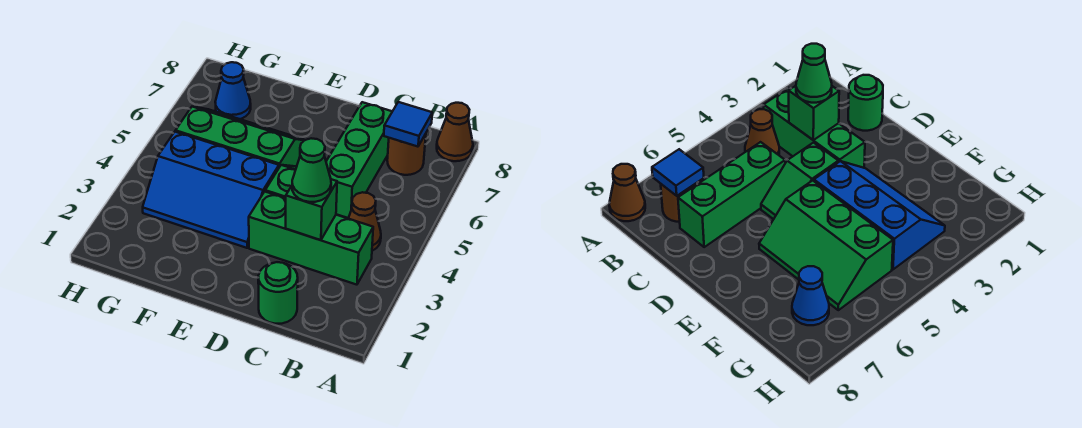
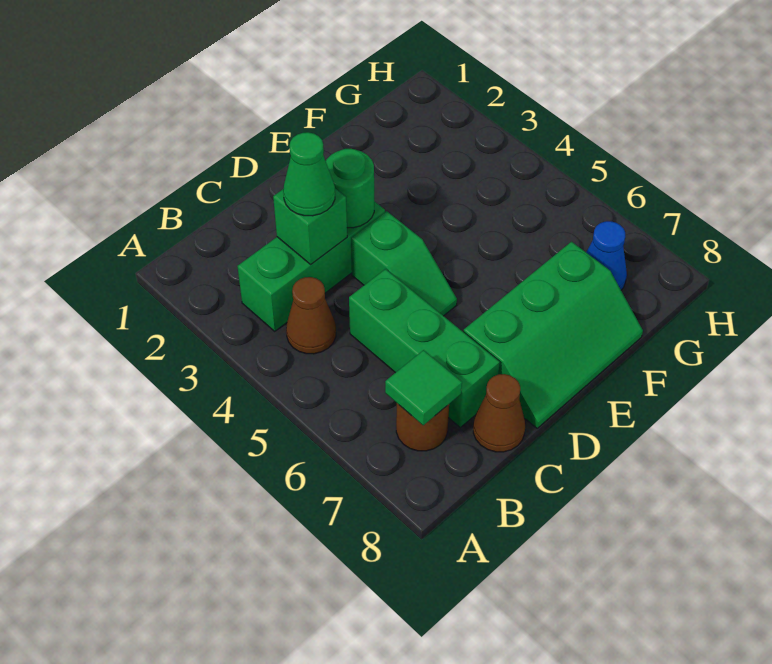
brown 1x1 cone [437,103,473,161] -> brown 1x1 cone moved to [473,374,525,452]
blue 1x1 tile [384,102,432,147] -> green 1x1 tile [385,350,462,425]
green 1x1 round brick [258,262,298,324] -> green 1x1 round brick moved to [326,149,374,228]
blue 2x3 slope [143,132,279,248] -> none
green 2x3 slope [176,107,304,167] -> green 2x3 slope moved to [464,242,643,428]

